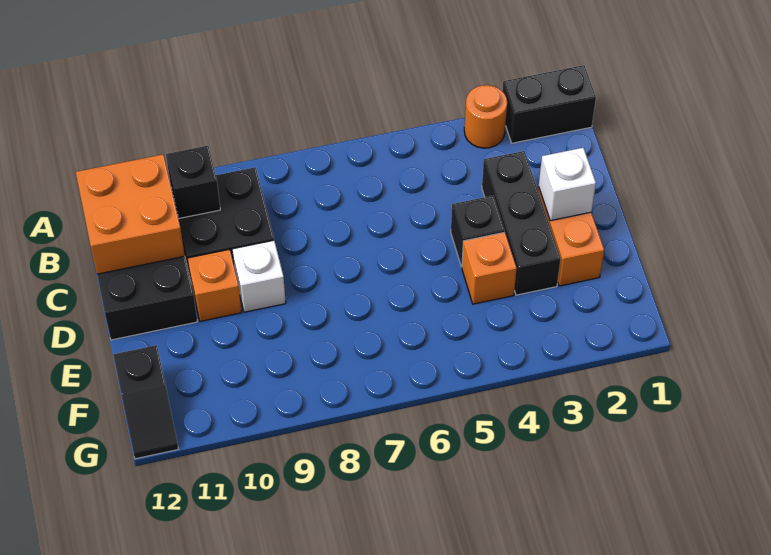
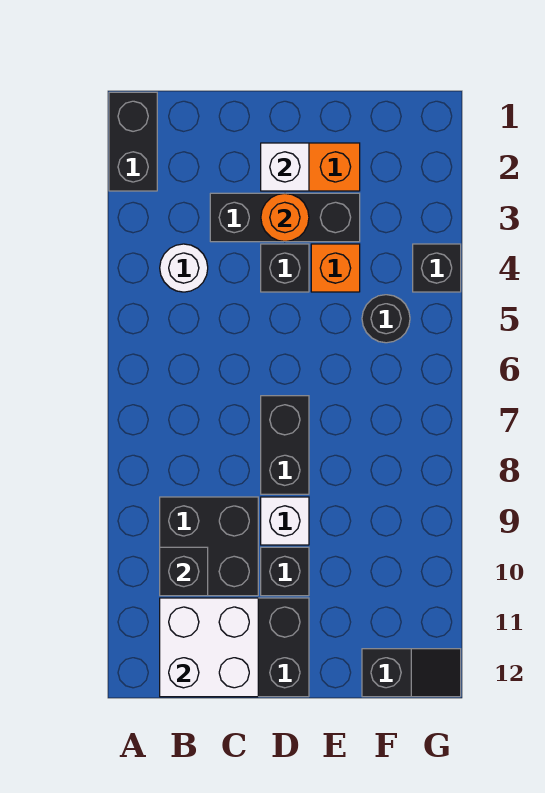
orange 1x1 round brick [464,85,507,148] -> orange 1x1 round brick moved to [261,193,309,242]
none -> white 1x1 round brick [160,244,208,292]
orange 2x2 brick [76,154,185,274] -> white 2x2 brick [160,598,258,697]
none -> black 1x2 brick [261,396,309,494]
orange 1x1 brick [187,249,242,321] -> black 1x1 brick [261,547,309,596]
none -> black 1x1 round brick [362,295,410,343]
none -> black 1x1 brick [413,244,461,292]

